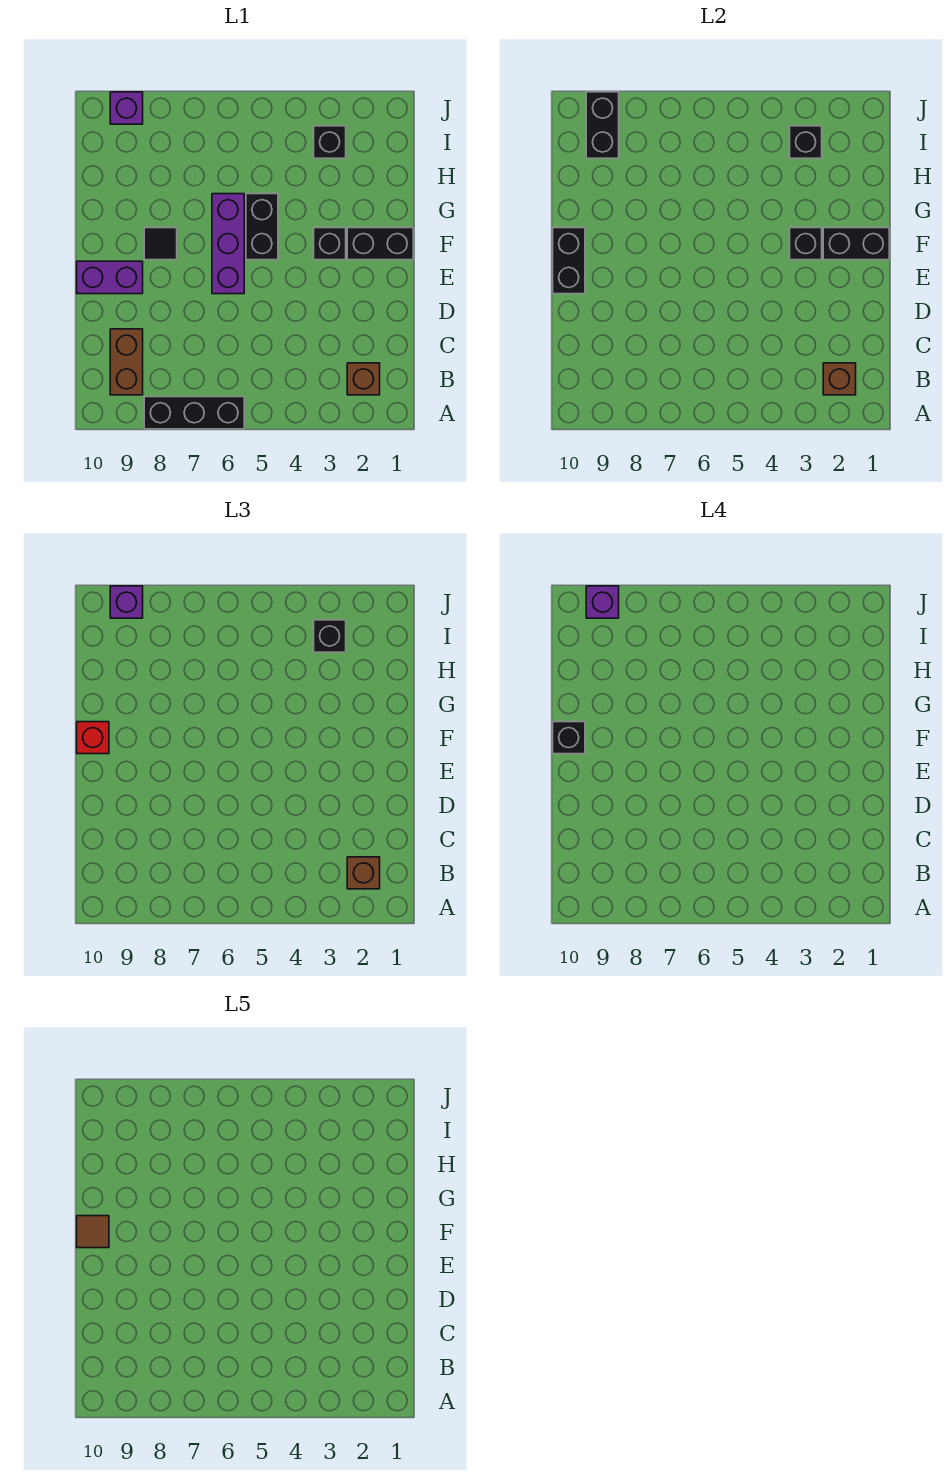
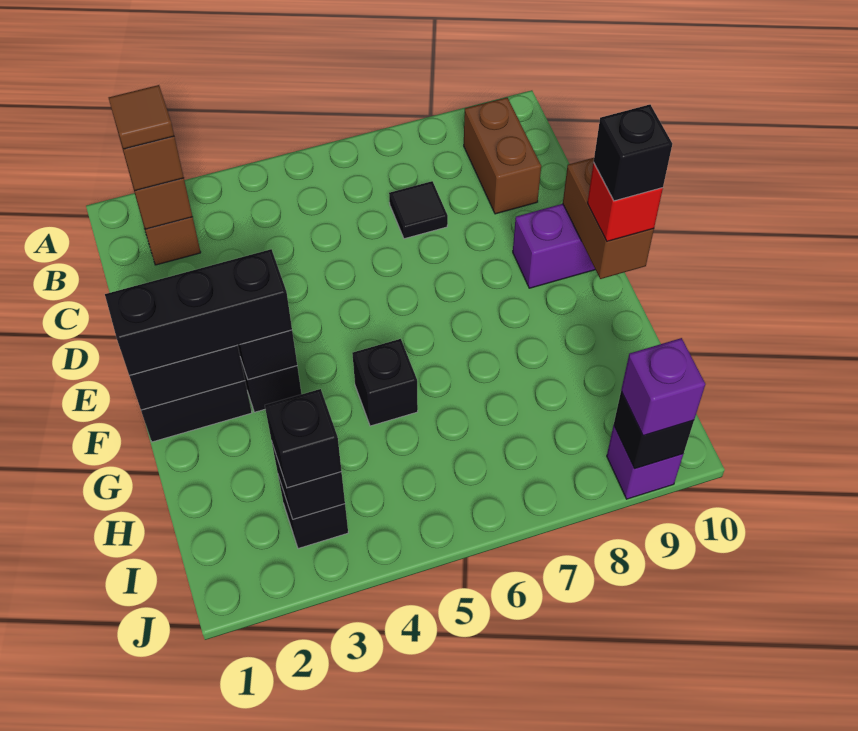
black 1x3 brick [144,397,244,429] -> black 1x3 brick moved to [105,249,292,375]
purple 1x3 brick [212,194,244,294] -> none
black 1x2 brick [553,228,585,294] -> brown 1x2 brick [563,158,654,279]
black 1x2 brick [246,194,278,260] -> black 1x1 brick [352,339,418,426]
black 1x1 tile [144,228,177,260] -> black 1x1 tile moved to [389,181,448,239]
brown 1x1 tile [77,1216,109,1248] -> brown 1x1 tile moved to [109,85,174,149]
black 1x2 brick [586,92,619,158] -> black 1x1 brick [614,391,694,469]
purple 1x1 brick [586,586,619,618] -> none

